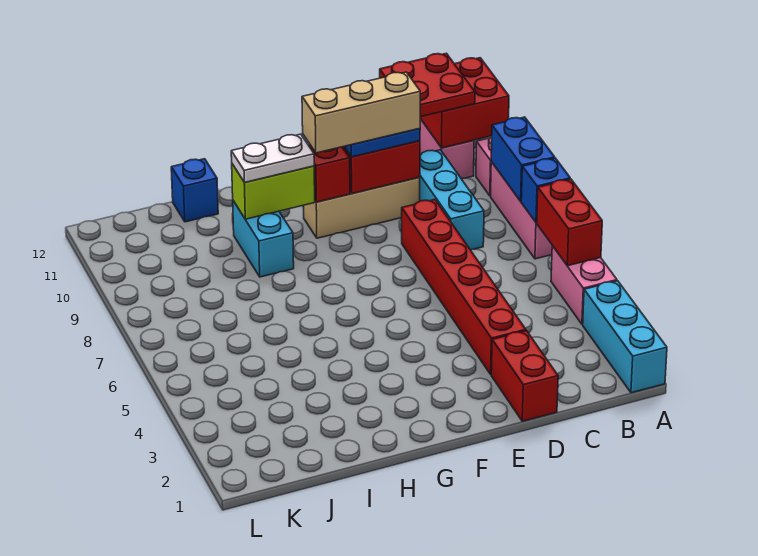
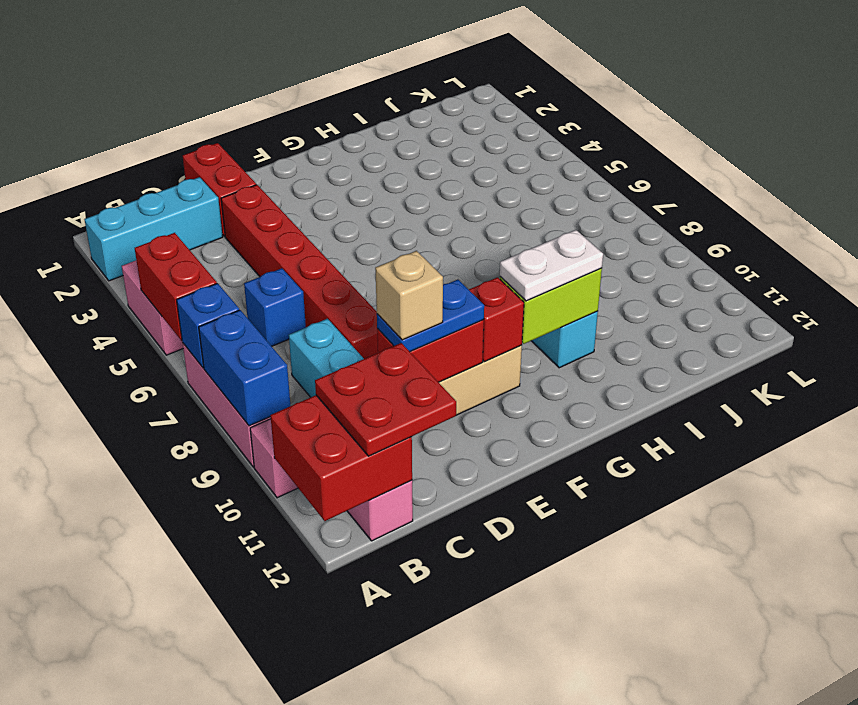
cyan 1x3 brick [583,281,667,393] -> cyan 1x3 brick turned to [85,177,223,281]
tan 1x3 brick [302,72,420,153] -> tan 1x1 brick [375,251,443,340]
blue 1x1 brick [171,159,218,222] -> blue 1x1 brick moved to [244,268,306,346]

